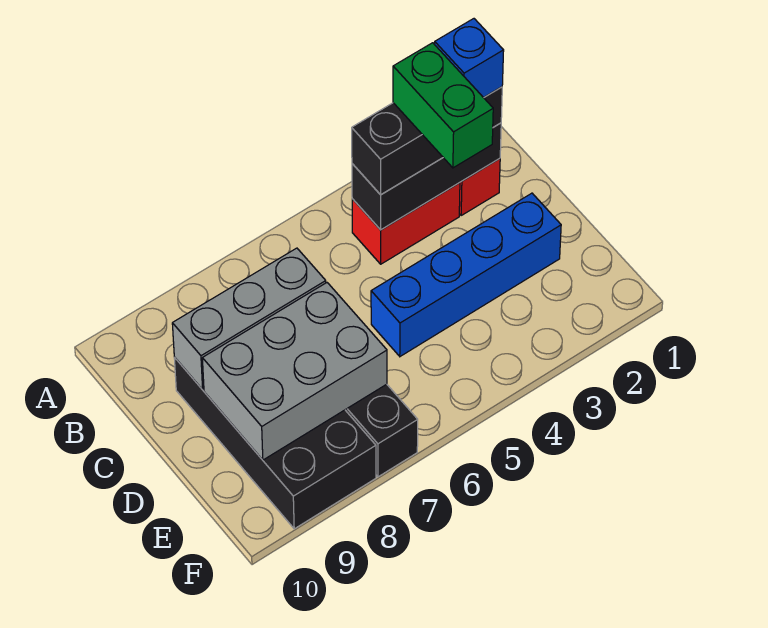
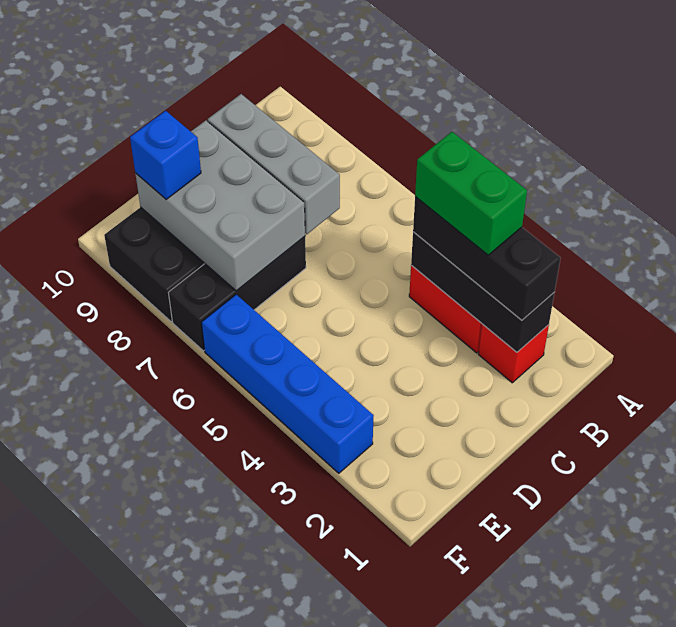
blue 1x1 brick [435,19,504,98] -> blue 1x1 brick moved to [130,111,201,199]
green 1x2 brick [393,43,493,168] -> green 1x2 brick turned to [415,132,527,255]
blue 1x4 brick [371,193,561,356] -> blue 1x4 brick moved to [202,295,374,473]

